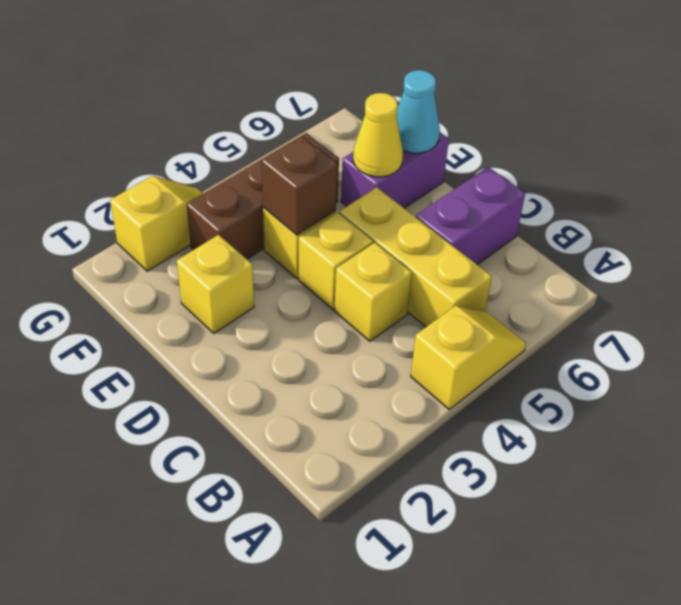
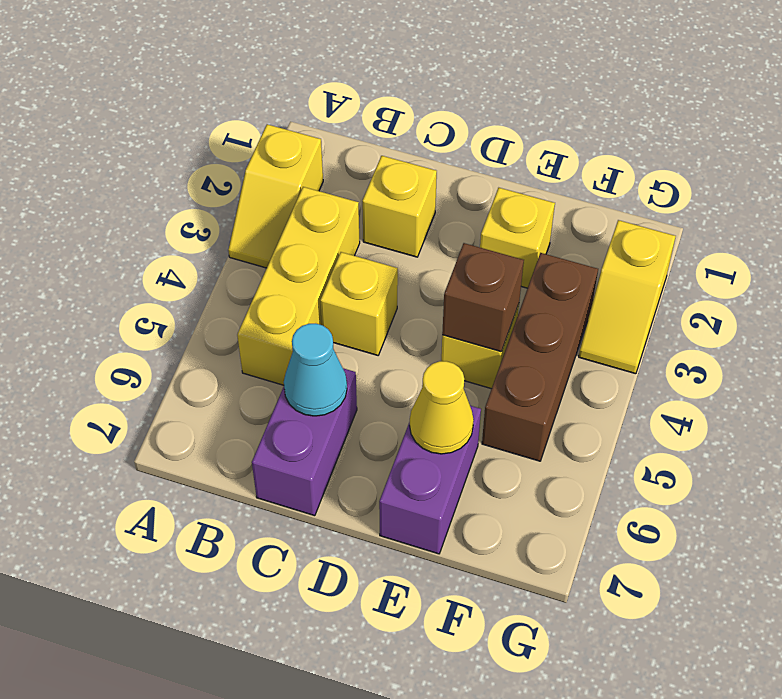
yellow 1x2 slope [411,306,526,409] -> yellow 1x2 slope moved to [228,124,323,268]
yellow 1x3 brick [339,187,492,327] -> yellow 1x3 brick turned to [237,187,360,385]
yellow 1x1 brick [299,213,373,309] -> yellow 1x1 brick moved to [362,156,437,257]
cyan 1x1 cone [396,70,440,153] -> cyan 1x1 cone moved to [284,324,347,416]

